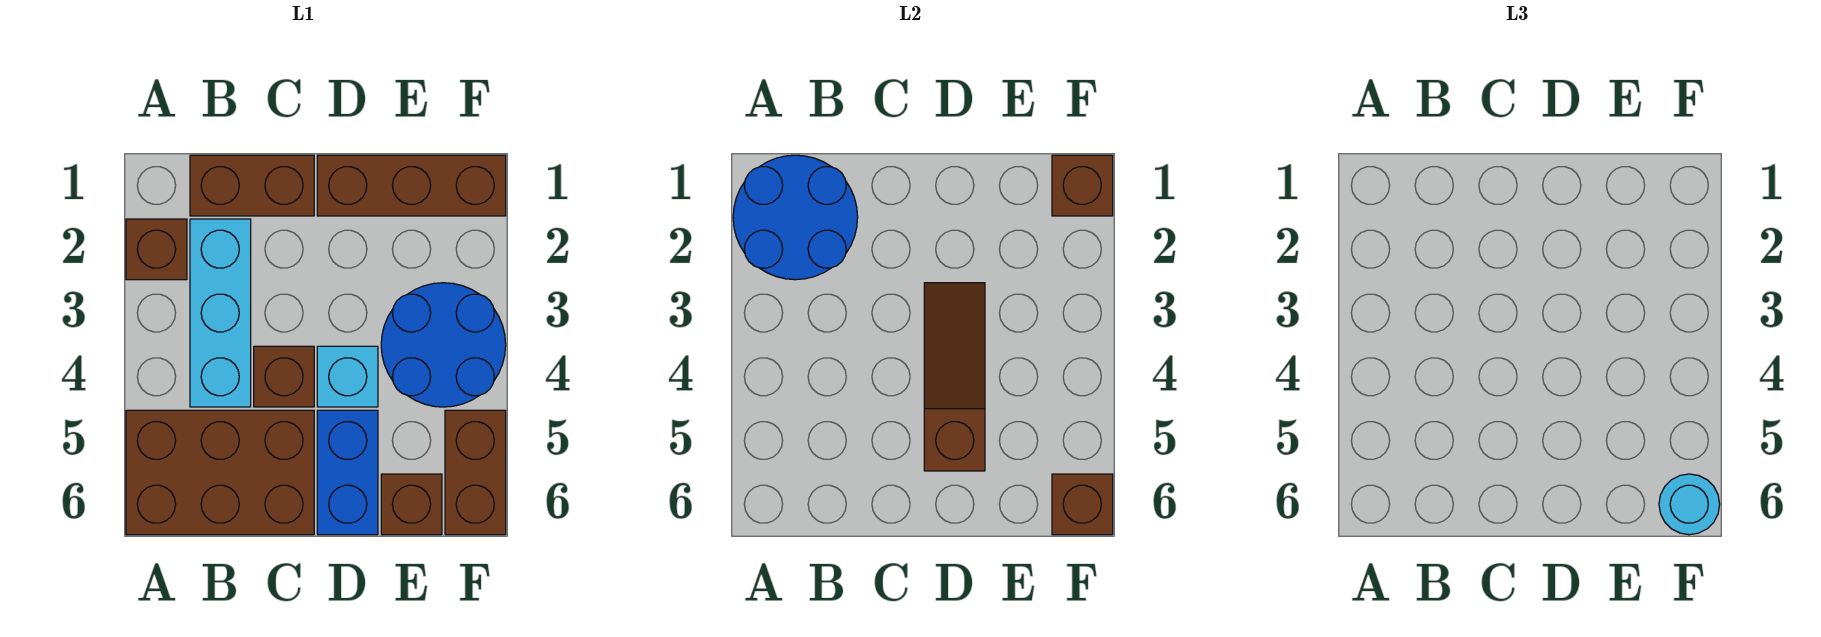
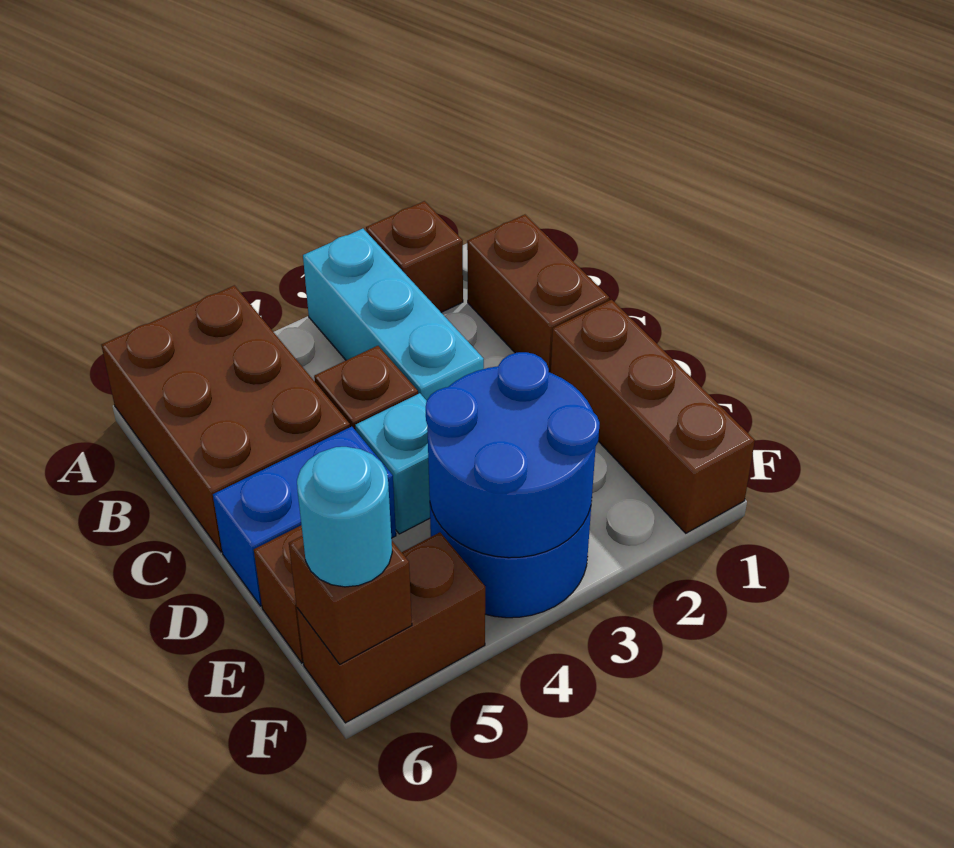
blue 2x2 round brick [733,155,858,280] -> blue 2x2 round brick moved to [426,352,600,558]
cyan 1x3 brick [190,219,251,407] -> cyan 1x3 brick turned to [303,229,484,400]
brown 1x3 slope [924,283,985,471] -> none
brown 1x1 brick [1052,155,1113,216] -> none

